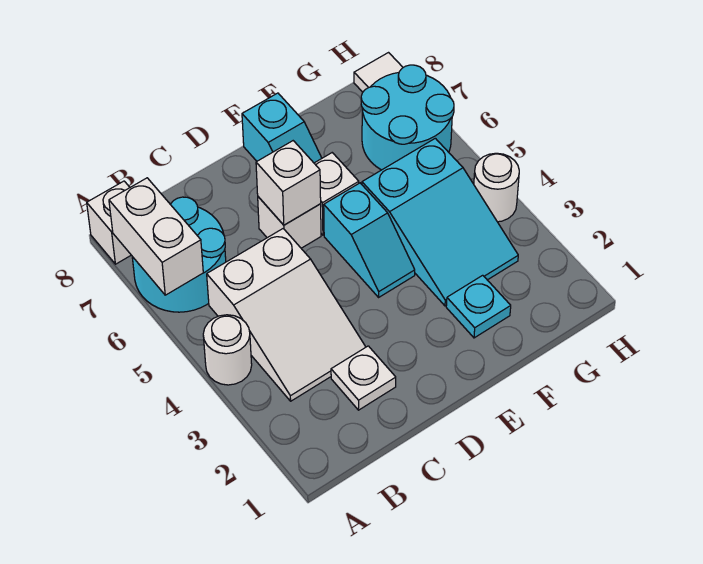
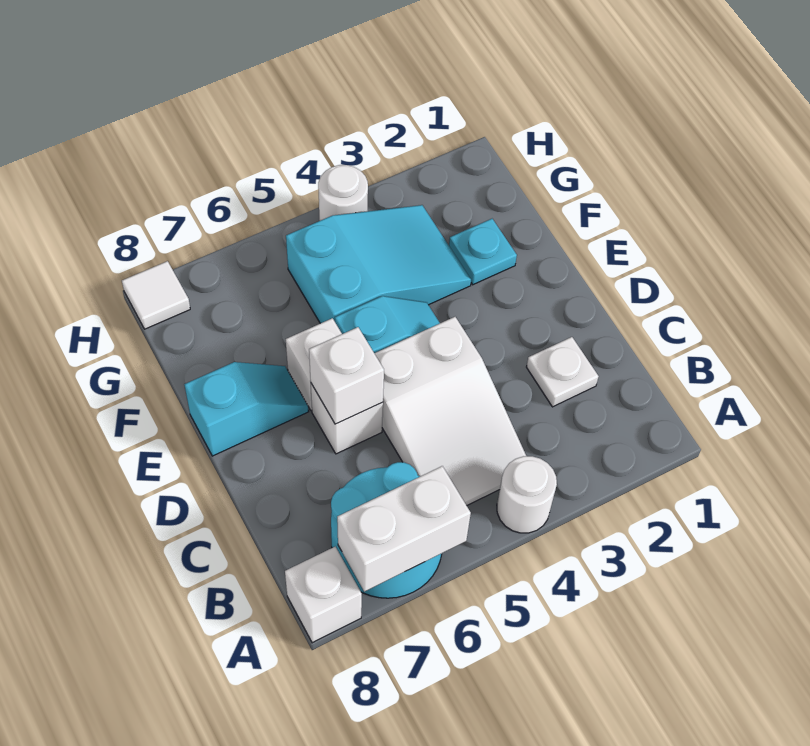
white 2x3 slope [207,229,366,401] -> white 2x3 slope turned to [374,317,526,506]
cyan 2x2 round brick [361,65,454,170] -> none

